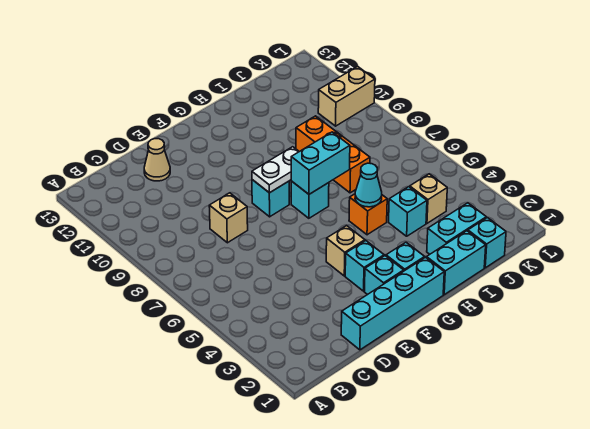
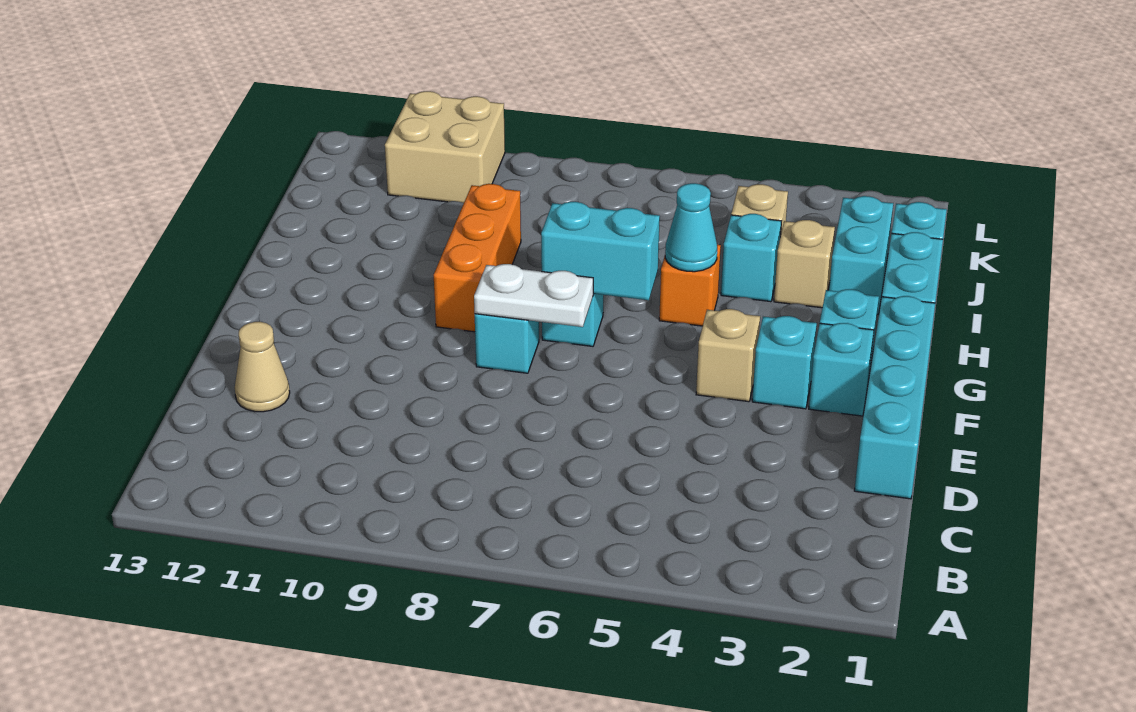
tan 1x1 brick [209,193,248,243] -> tan 1x1 brick moved to [774,220,835,308]
white 1x2 plate [252,147,299,193] -> white 1x2 plate turned to [474,264,594,327]
cyan 1x2 brick [291,132,350,194] -> cyan 1x2 brick turned to [541,202,660,300]
orange 1x3 brick [296,116,370,193] -> orange 1x3 brick turned to [434,184,521,332]
tan 1x2 brick [318,67,375,126] -> tan 2x2 brick [385,91,505,203]

